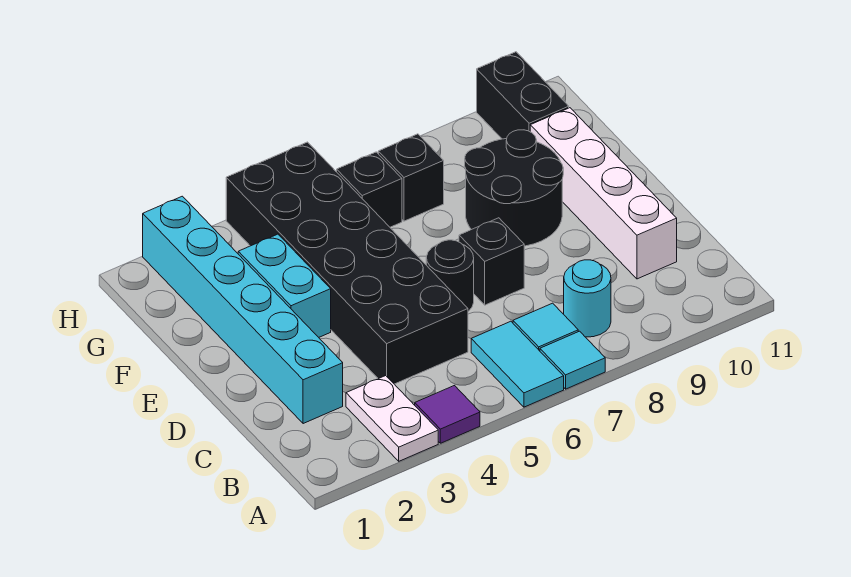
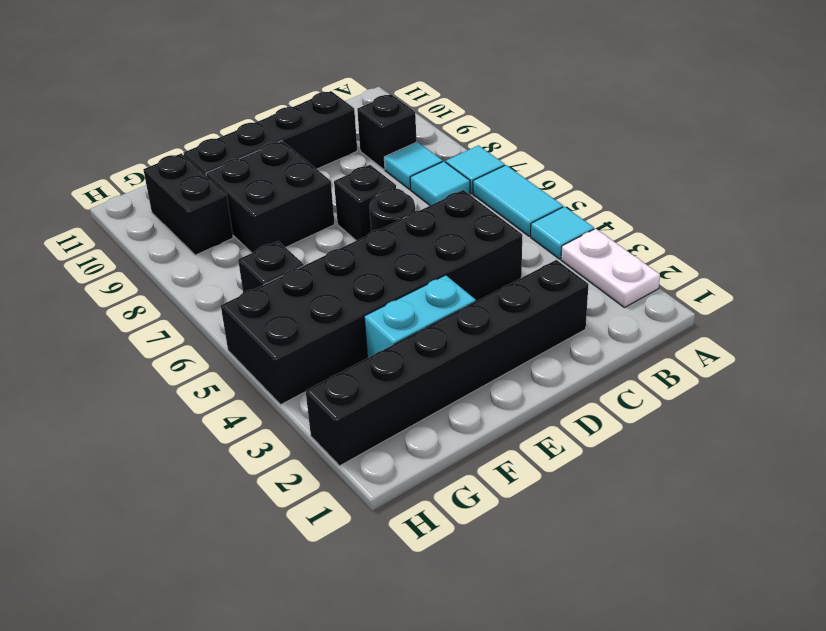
white 1x2 plate [346,376,438,461] -> white 1x2 plate turned to [561,229,660,308]
purple 1x1 tile [415,386,480,443] -> cyan 1x1 tile [531,207,594,259]
cyan 1x2 tile [471,321,564,407] -> cyan 1x2 tile turned to [473,165,563,236]
cyan 1x1 round brick [564,260,611,337] -> cyan 1x1 tile [384,142,443,189]
cyan 1x6 brick [143,196,343,424] -> black 1x6 brick [306,260,589,466]
white 1x4 brick [530,108,677,279] -> black 1x4 brick [183,91,357,175]
black 2x2 round brick [465,130,563,246] -> black 2x2 brick [206,141,335,253]
black 1x1 brick [378,134,444,221] -> black 1x1 brick moved to [357,94,416,169]
black 1x2 brick [477,52,569,139] -> black 1x2 brick turned to [143,153,233,255]

